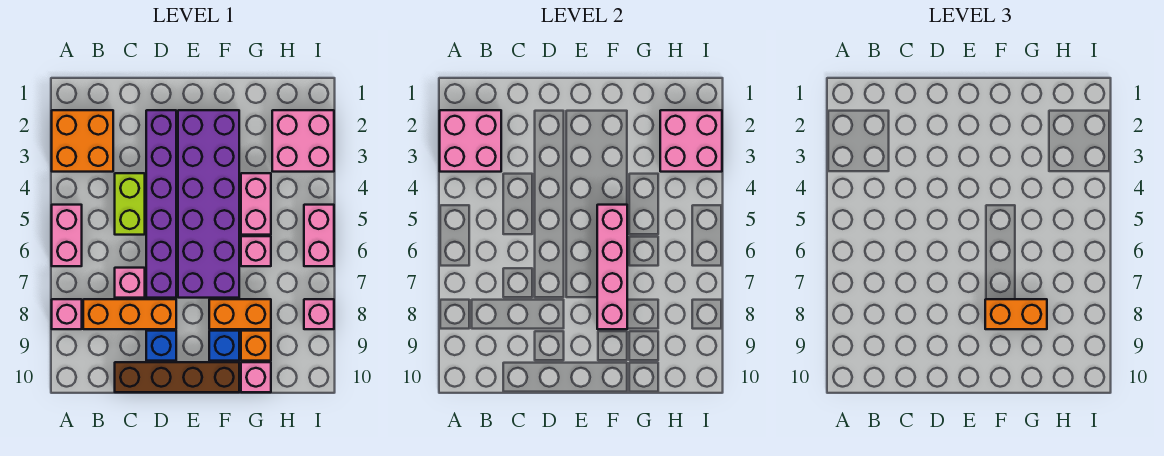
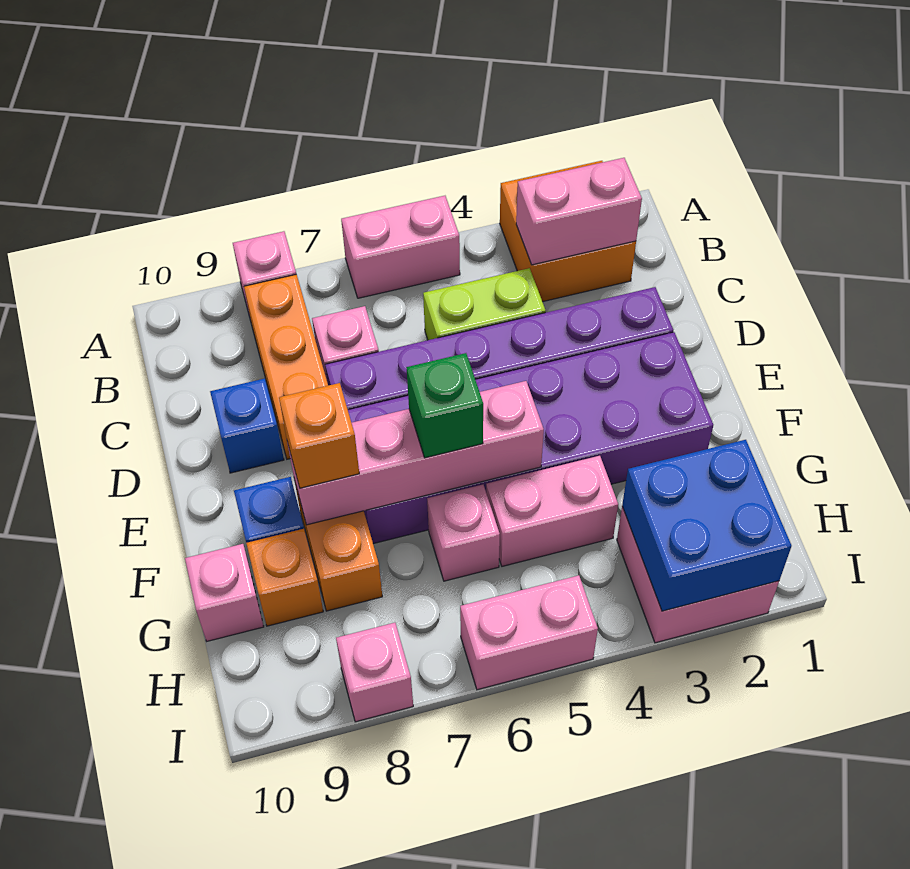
pink 2x2 brick [440,110,501,172] -> pink 1x2 brick [516,158,642,265]
brown 1x4 brick [115,362,239,392] -> none
none -> green 1x1 brick [406,353,483,458]
orange 1x2 brick [985,299,1047,329] -> orange 1x1 brick [279,383,359,488]
pink 2x2 brick [660,110,722,172] -> blue 2x2 brick [622,440,792,611]

